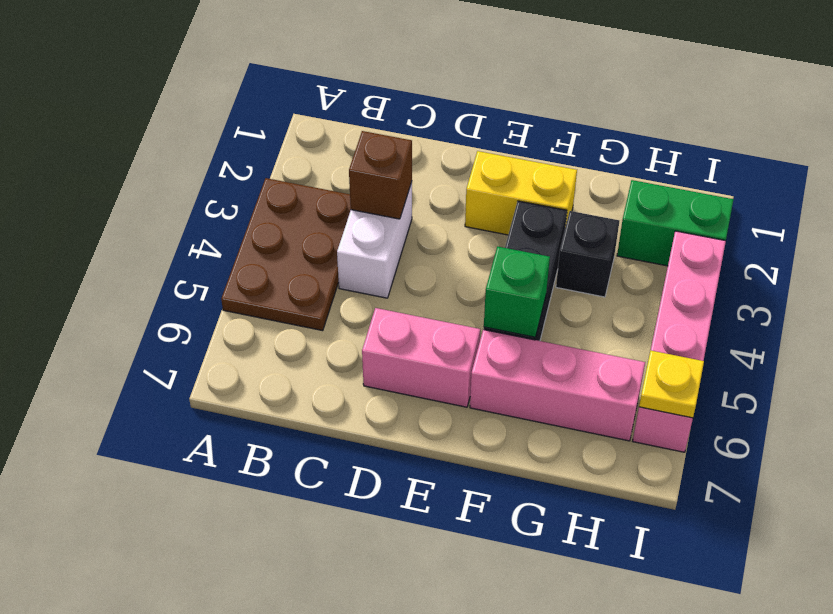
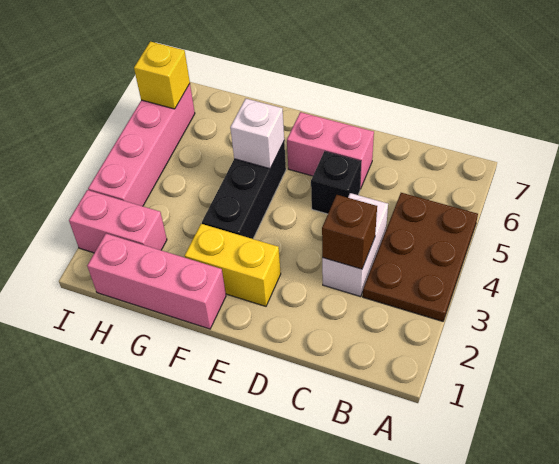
green 1x1 brick [484,246,550,337] -> white 1x1 brick [230,99,284,169]
pink 1x3 brick [470,330,645,441] -> pink 1x3 brick moved to [87,234,226,329]
black 1x1 brick [556,211,619,297] -> black 1x1 brick moved to [311,151,361,214]
green 1x2 brick [617,180,733,266] -> pink 1x2 brick [69,190,167,253]
yellow 1x1 plate [639,350,704,418] -> yellow 1x1 brick [134,41,190,109]

